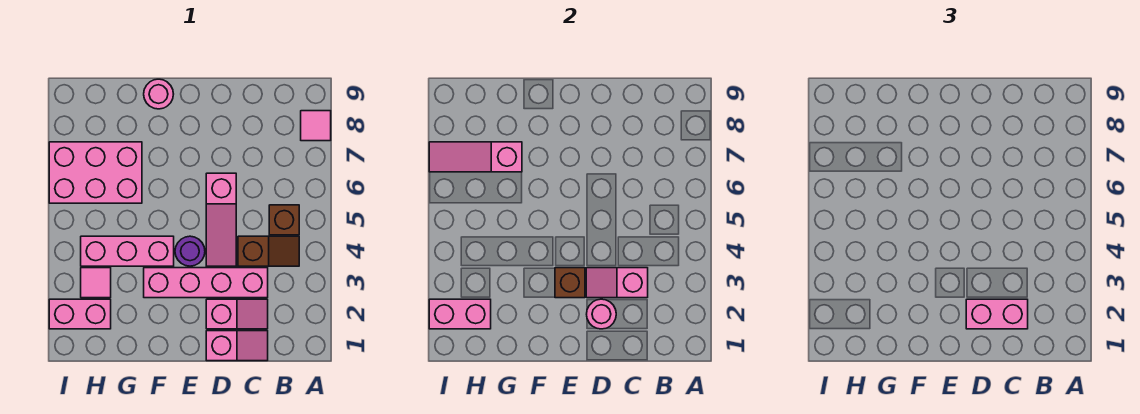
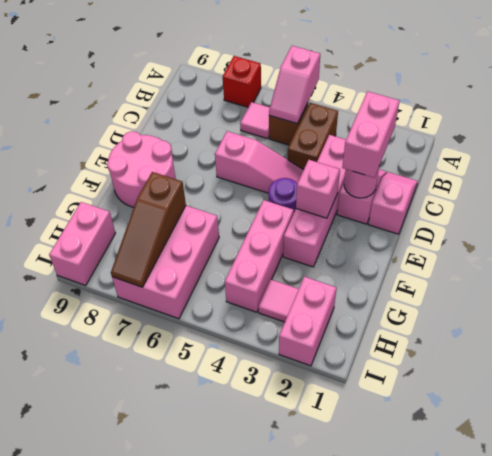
none -> red 1x1 brick [223,56,261,107]
pink 1x1 tile [301,111,331,141] -> pink 1x1 tile moved to [240,102,270,139]
brown 1x2 slope [238,236,299,266] -> brown 1x2 brick [288,103,338,170]
pink 1x2 slope [586,268,648,298] -> pink 1x2 slope moved to [269,46,320,124]
brown 1x1 brick [555,268,585,298] -> pink 1x1 brick [296,160,340,218]
pink 1x1 round brick [144,79,173,109] -> pink 2x2 round brick [107,131,176,207]
pink 1x3 slope [429,142,522,172] -> brown 1x3 slope [111,172,186,287]
pink 1x2 brick [429,299,491,329] -> pink 1x2 brick moved to [49,202,115,285]

